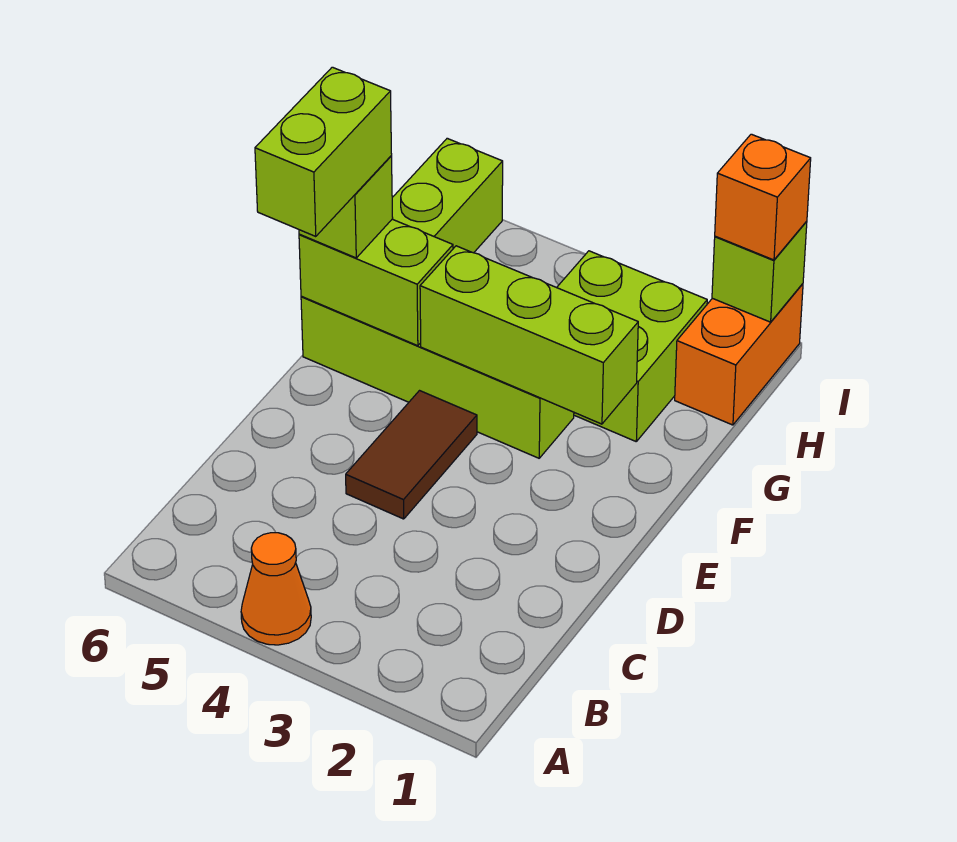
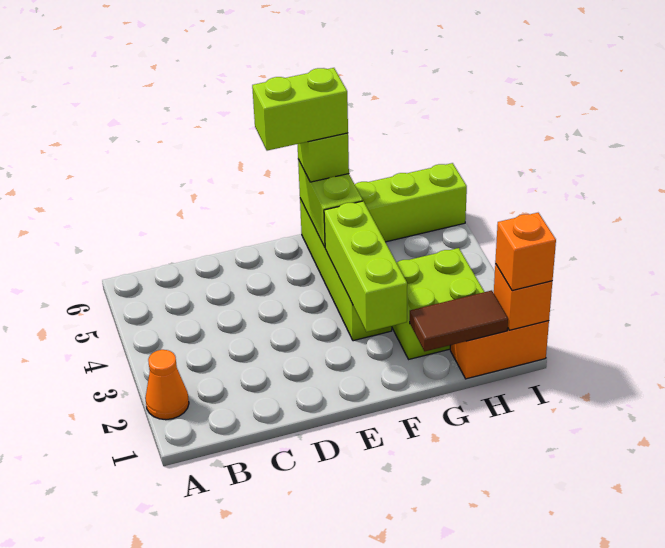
orange 1x1 cone [241,533,311,645] -> orange 1x1 cone moved to [145,350,189,420]
brown 1x2 tile [346,391,477,519] -> brown 1x2 tile moved to [410,290,508,351]
lime 1x1 brick [712,221,807,322] -> orange 1x1 brick [494,264,552,330]

